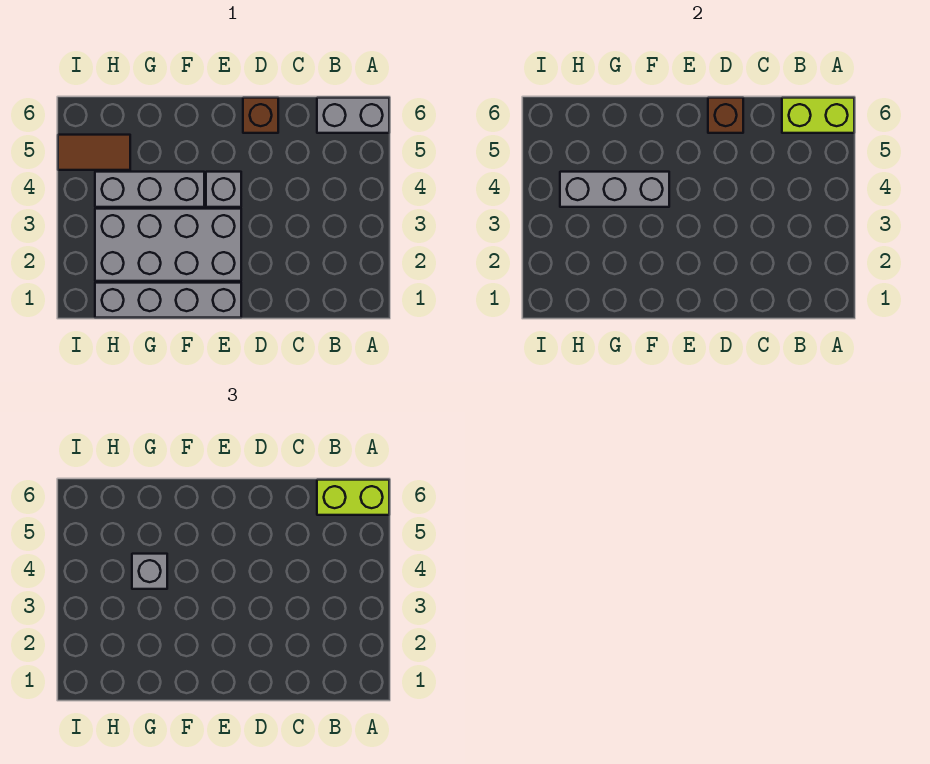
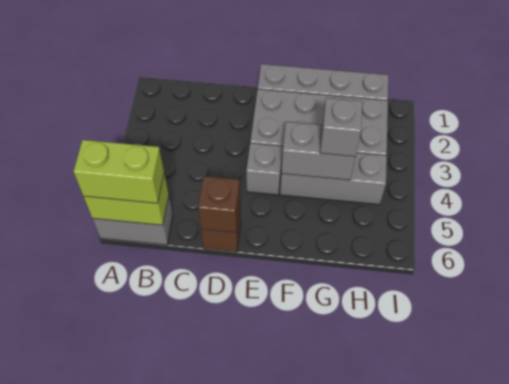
grey 1x3 brick [560,172,669,207] -> grey 1x2 brick [281,122,355,180]
brown 1x2 tile [58,135,130,170] -> none

